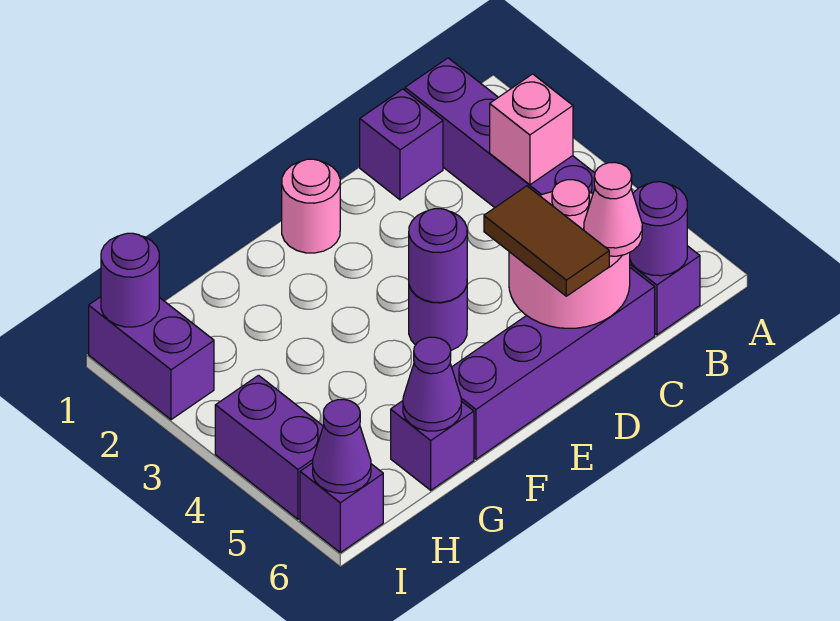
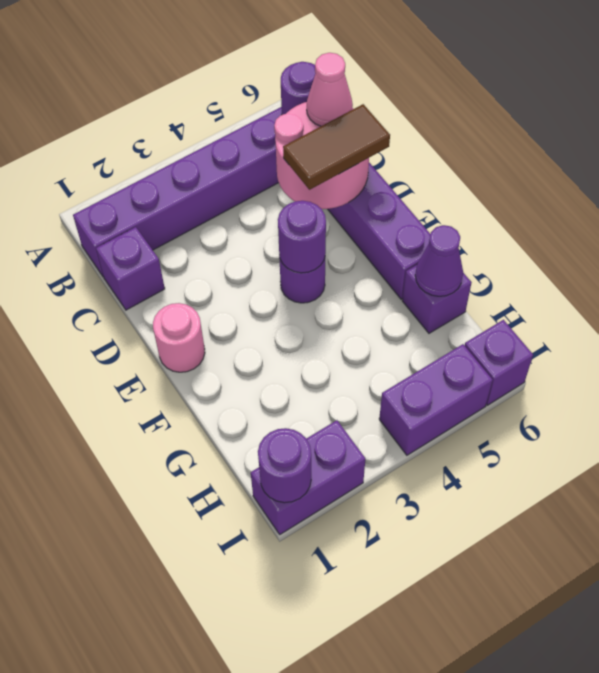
pink 1x1 brick [490,74,573,185] -> none
purple 1x1 cone [313,399,371,493] -> none

